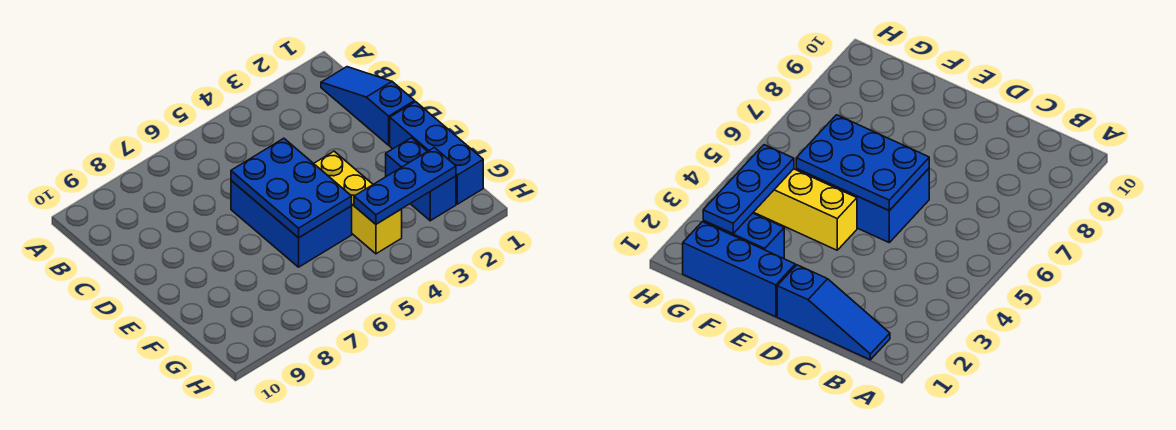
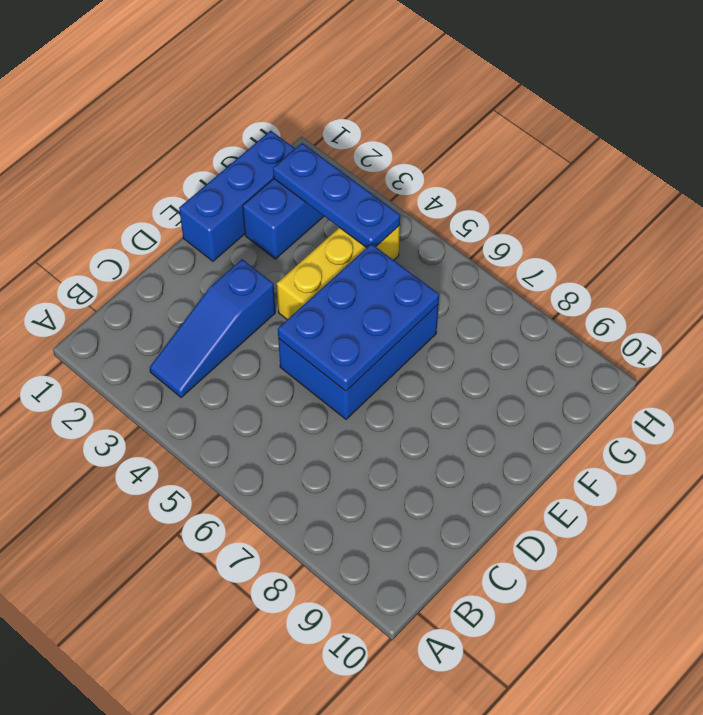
blue 1x3 slope [321,67,415,145] -> blue 1x3 slope moved to [150,259,275,398]

